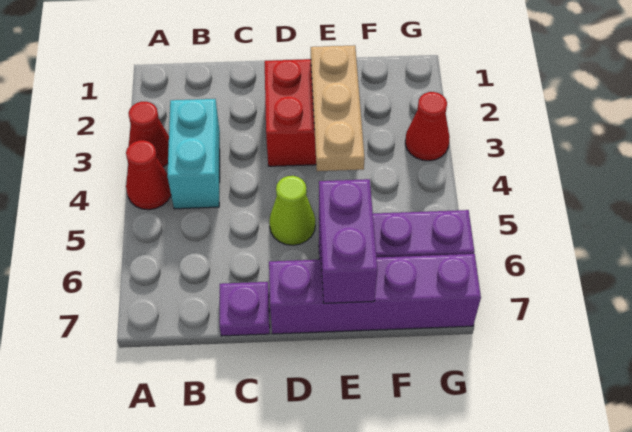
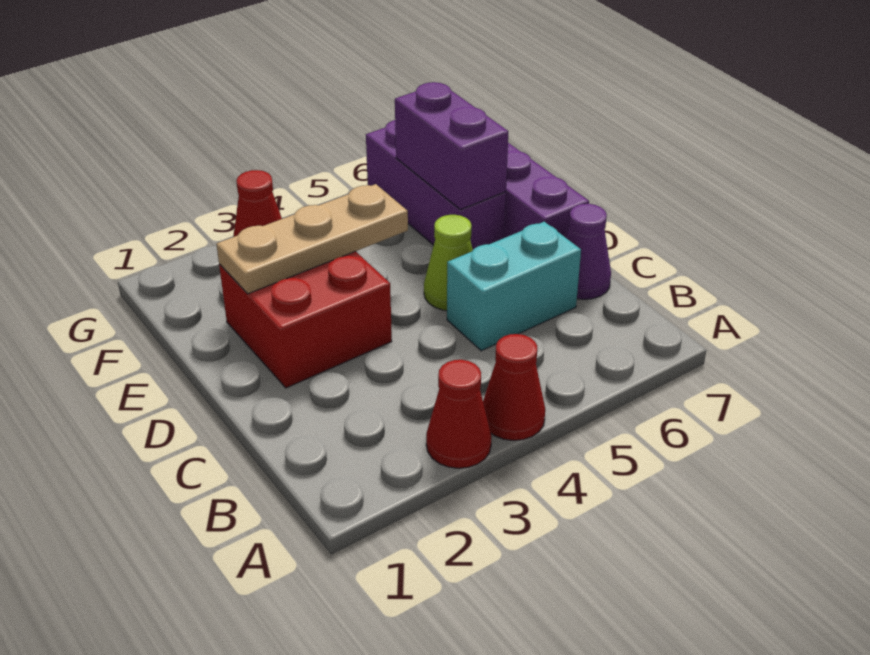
cyan 1x2 brick [167,99,220,209] -> cyan 1x2 brick moved to [447,222,581,351]
purple 1x1 plate [220,282,270,336] -> purple 1x1 cone [566,204,611,299]
purple 1x2 brick [319,179,377,303] -> purple 1x2 brick turned to [395,82,508,210]

